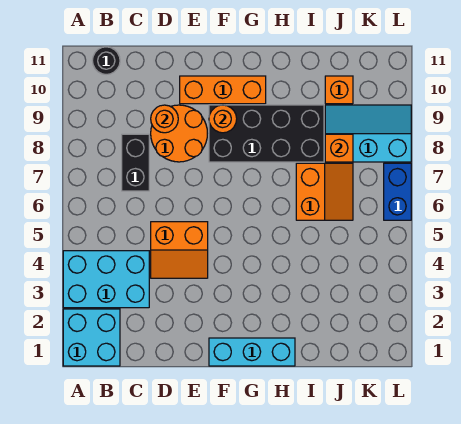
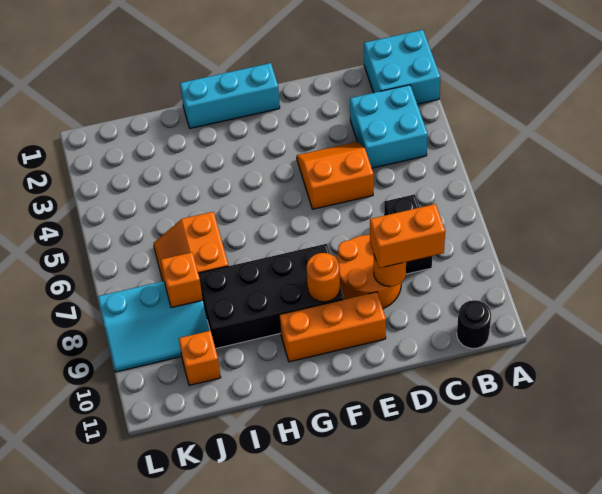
cyan 2x3 brick [63,251,149,308] -> cyan 2x2 brick [350,85,428,168]
none -> orange 1x2 brick [370,204,445,268]
blue 1x2 brick [384,163,411,220] -> none

